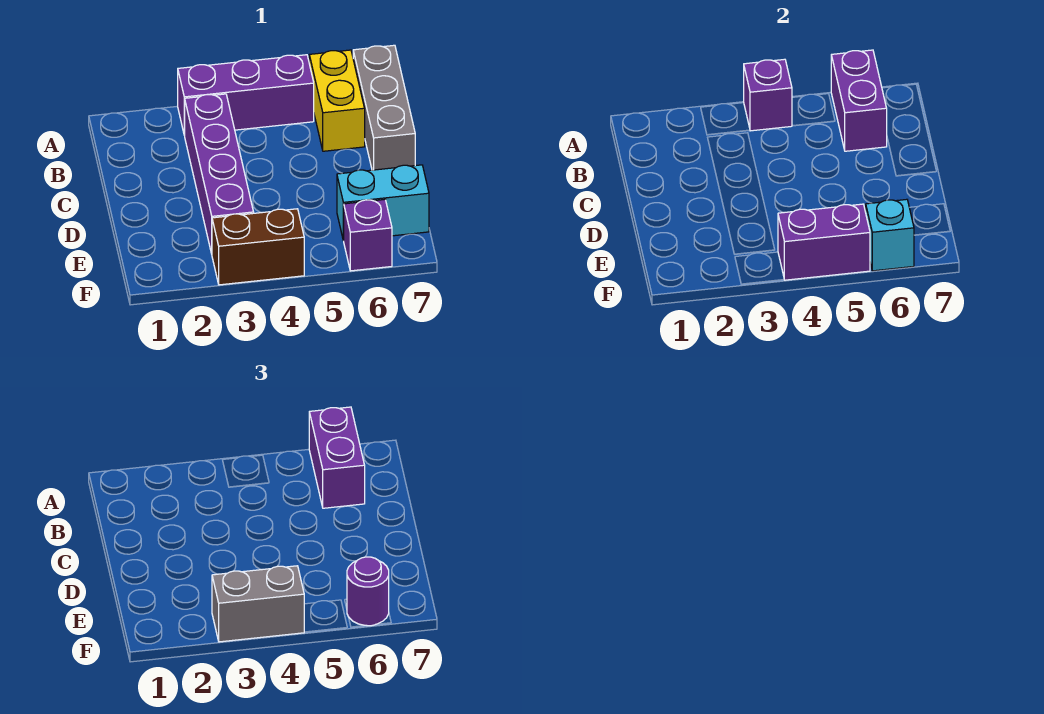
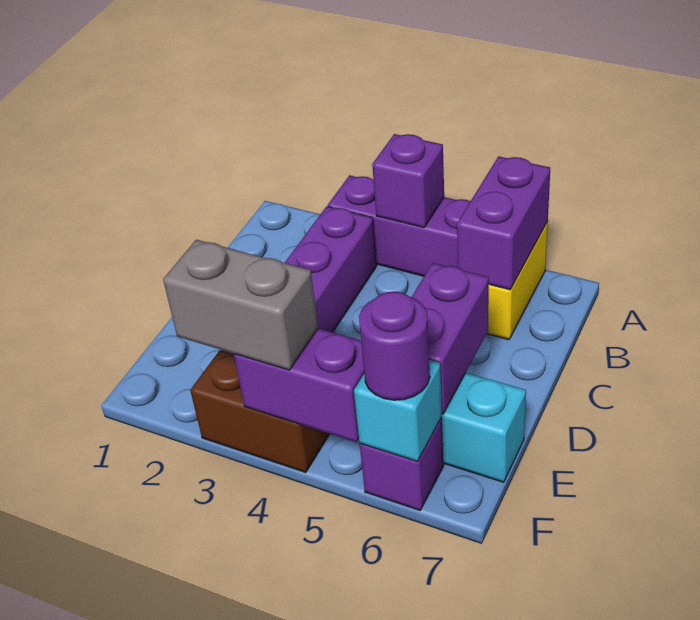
purple 1x2 brick [309,407,365,508] -> purple 1x2 brick moved to [412,263,489,414]
grey 1x3 brick [353,45,415,170] -> none

